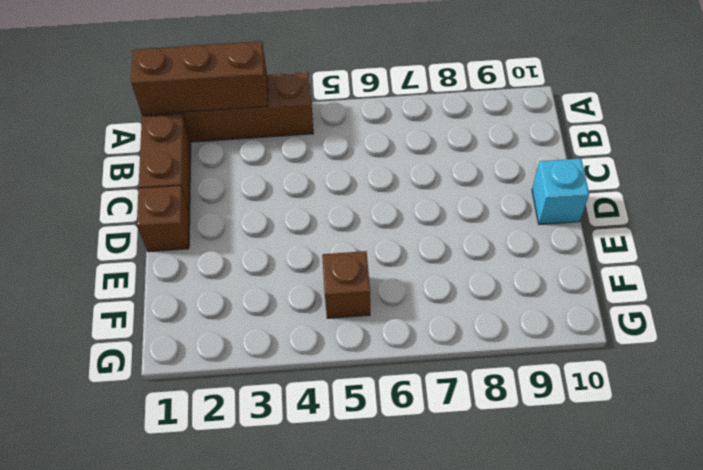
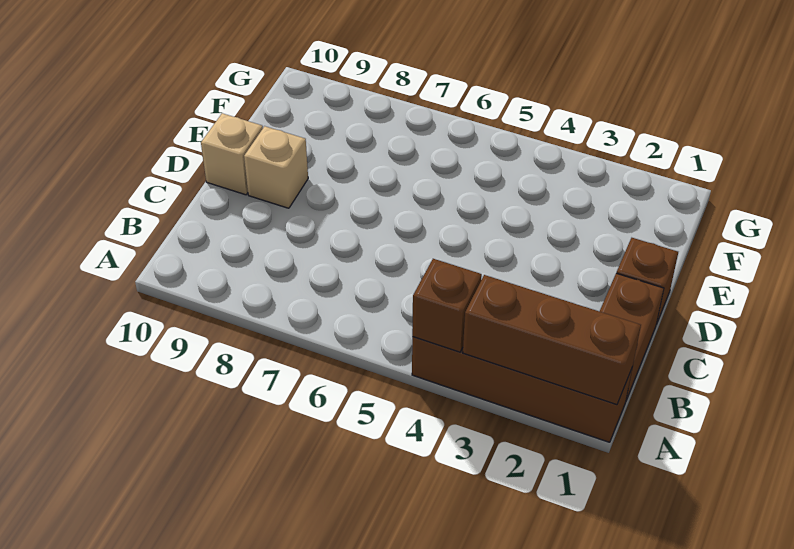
none -> tan 1x1 brick [244,126,308,208]
cyan 1x1 brick [532,158,589,225] -> tan 1x1 brick [201,113,263,195]
brown 1x1 brick [322,251,370,318] -> brown 1x1 brick moved to [412,259,482,352]

